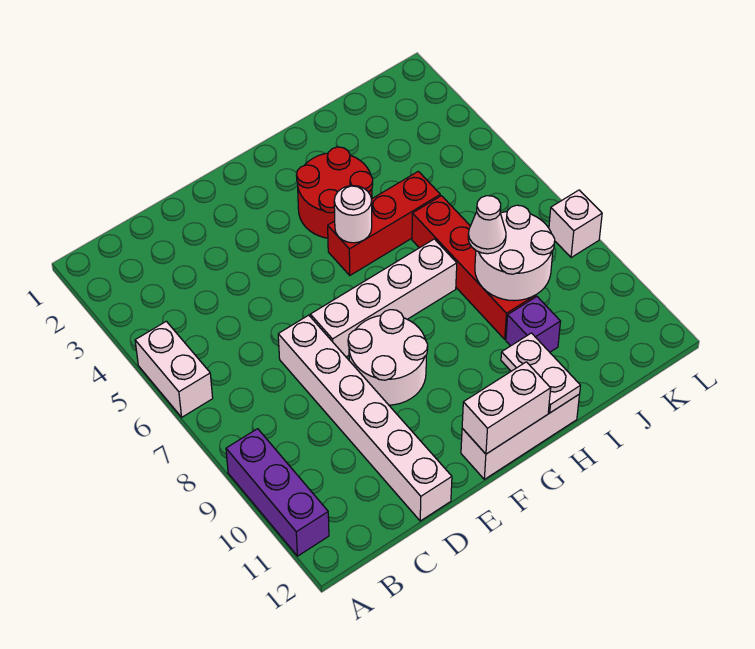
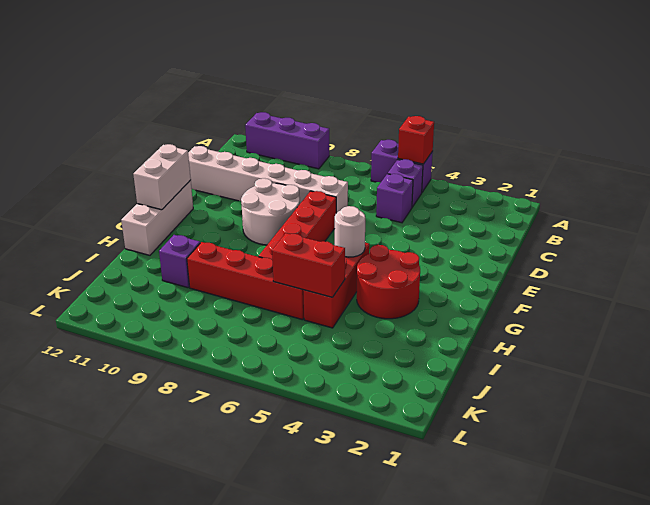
white 1x2 brick [135,321,213,417] -> purple 1x2 brick [371,140,433,192]
none -> red 1x1 brick [398,116,434,164]
none -> purple 1x1 brick [388,159,423,207]
none -> purple 1x1 brick [376,174,413,223]
white 1x4 brick [310,239,457,357] -> red 1x4 brick [259,191,336,259]
white 1x2 plate [501,333,580,413] -> none
none -> red 1x2 brick [272,233,345,297]
white 2x2 round brick [475,205,555,301] -> none
white 1x1 cone [468,196,506,254] -> none
white 1x1 brick [549,190,602,258] -> none

